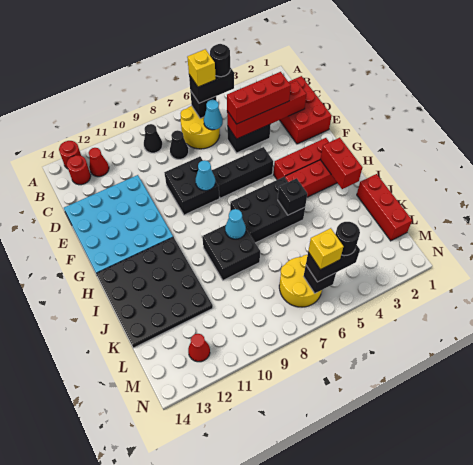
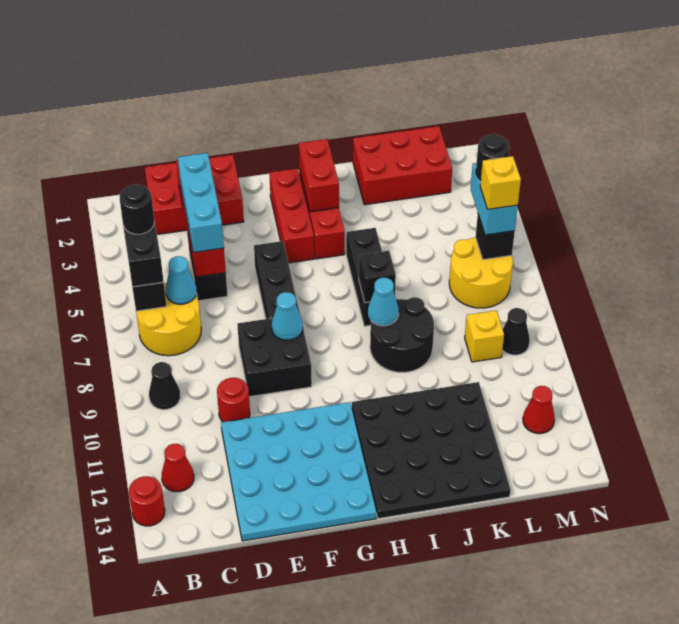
yellow 1x1 brick [187,49,216,87] -> yellow 1x1 brick moved to [465,310,504,362]
red 1x1 round brick [67,155,91,185] -> red 1x1 round brick moved to [217,378,250,422]
black 1x1 cone [170,130,189,159] -> black 1x1 cone moved to [502,308,530,355]
red 1x3 brick [227,72,291,124] -> cyan 1x3 brick [178,153,224,252]
red 1x2 brick [320,138,362,189] -> red 1x2 brick turned to [299,139,339,212]
black 2x3 brick [230,177,305,243] -> black 1x3 brick [346,228,382,326]
black 1x1 brick [278,178,307,215] -> black 1x1 brick moved to [359,251,396,303]
black 2x2 brick [202,225,260,280] -> black 2x2 round brick [370,297,434,372]
red 1x3 brick [357,174,412,241] -> red 2x3 brick [353,126,452,205]
black 1x2 brick [306,245,360,282] -> cyan 1x2 brick [471,163,518,235]

